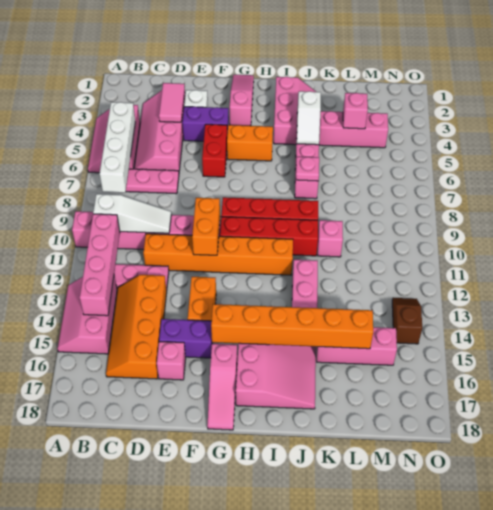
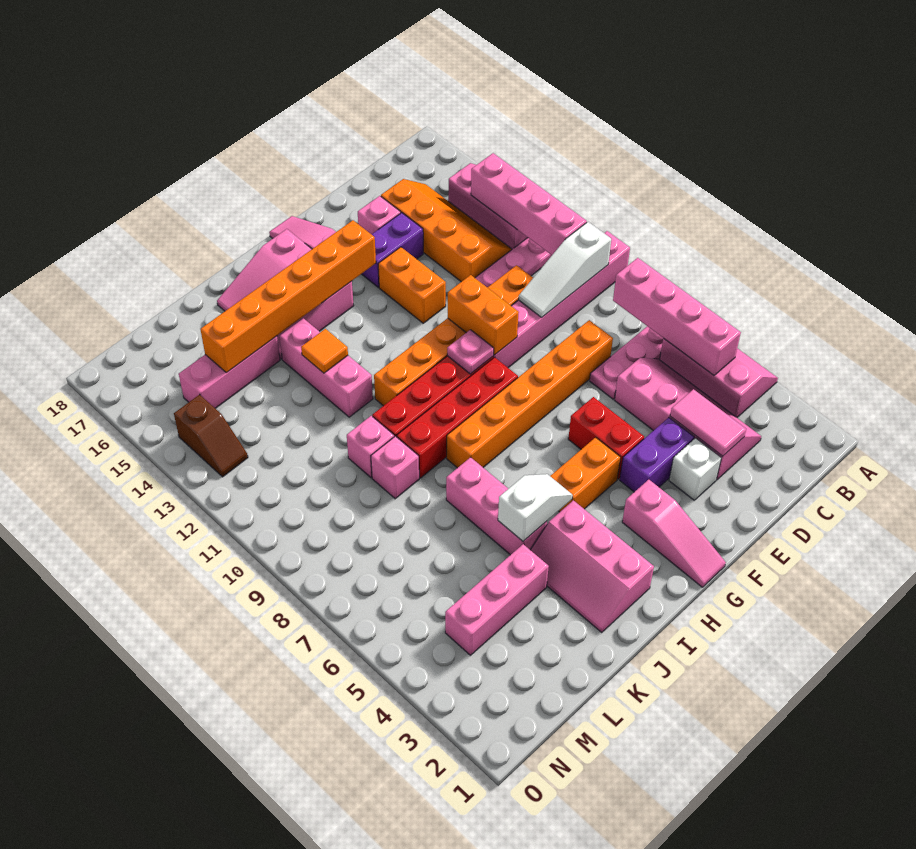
white 1x4 brick [100,102,135,193] -> pink 1x4 brick [613,258,741,375]
none -> orange 1x6 brick [447,320,613,468]
white 1x2 slope [297,91,321,145] -> white 1x2 slope turned to [498,474,573,541]
pink 1x1 plate [296,157,319,181] -> pink 1x1 plate moved to [447,330,494,374]
none -> orange 1x1 tile [301,329,348,373]
pink 1x1 brick [343,93,368,129] -> pink 1x1 brick moved to [371,436,419,499]

